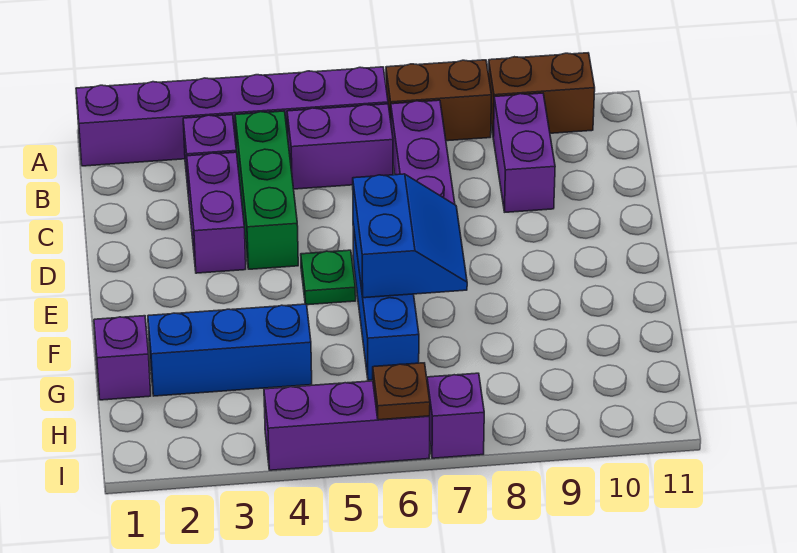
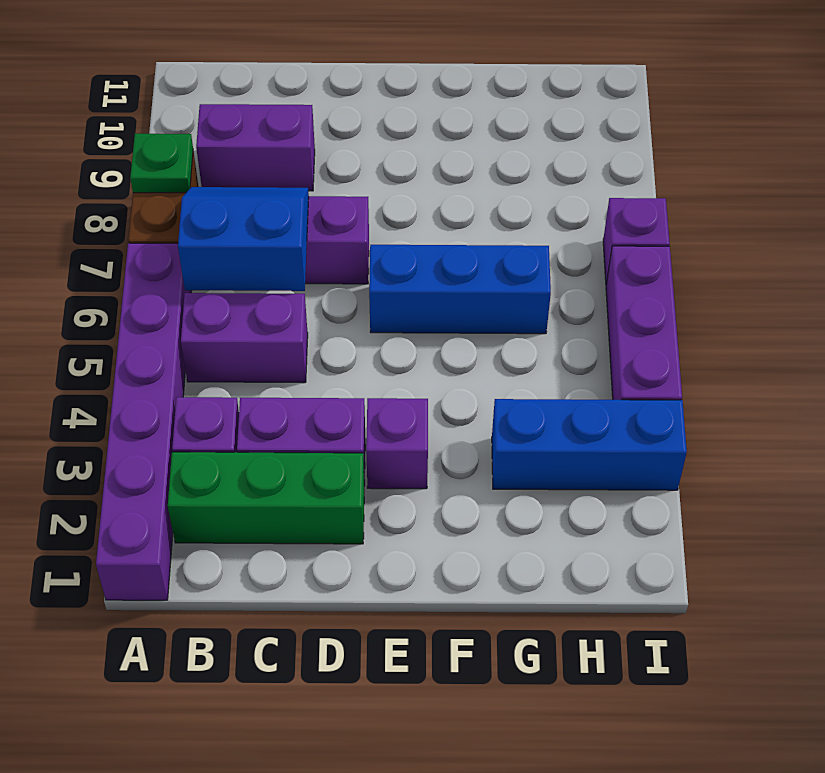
brown 1x2 brick [488,53,595,136] -> none
green 1x3 brick [235,111,298,269] -> green 1x3 brick moved to [168,452,364,544]
purple 1x2 brick [287,104,393,189] -> purple 1x2 brick turned to [181,293,308,383]
green 1x1 plate [301,250,356,305] -> green 1x1 plate moved to [130,134,193,193]
blue 2x2 slope [353,174,467,298] -> blue 2x2 slope moved to [178,187,309,291]
purple 1x1 brick [94,316,151,400] -> purple 1x1 brick moved to [366,398,428,489]
blue 1x3 brick [148,304,312,396] -> blue 1x3 brick turned to [492,399,687,490]
brown 1x1 plate [373,363,430,420] -> none

